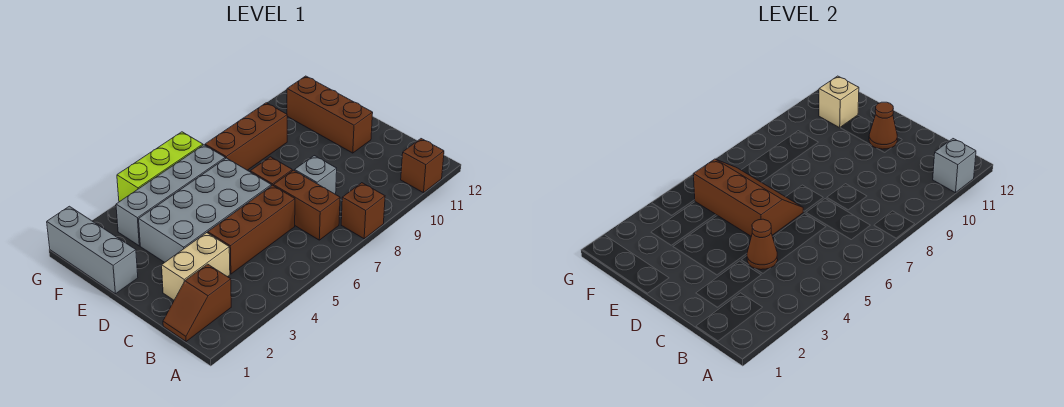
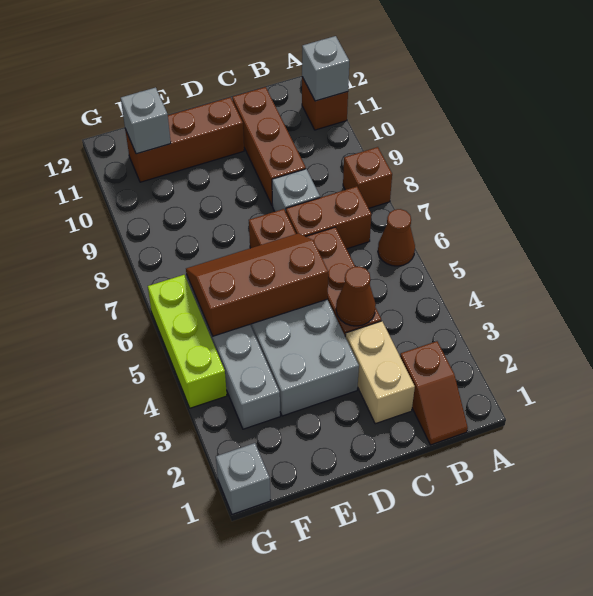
brown 1x1 cone [869,102,897,149] -> brown 1x1 cone moved to [378,209,415,266]
grey 1x3 brick [47,206,138,294] -> grey 1x1 brick [216,443,271,514]
brown 1x3 brick [205,103,287,170] -> brown 1x3 brick moved to [232,87,306,206]
tan 1x1 brick [819,76,859,128] -> grey 1x1 brick [121,87,171,154]

